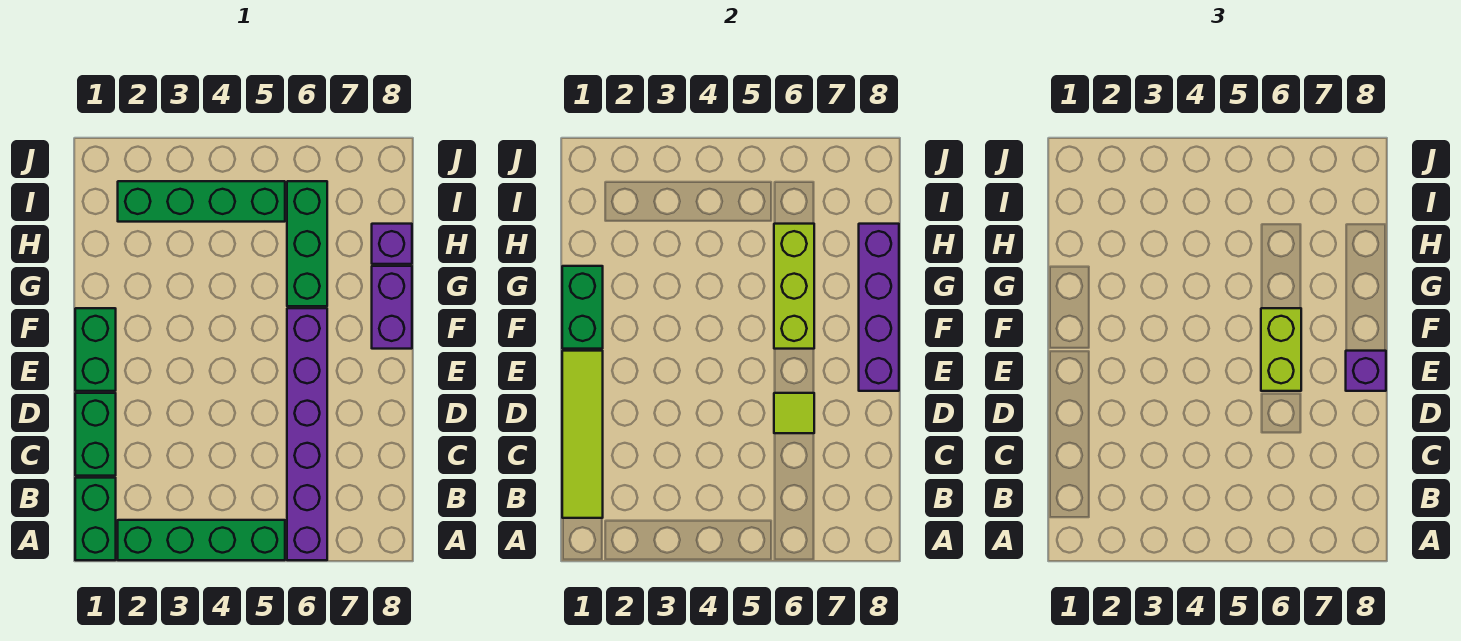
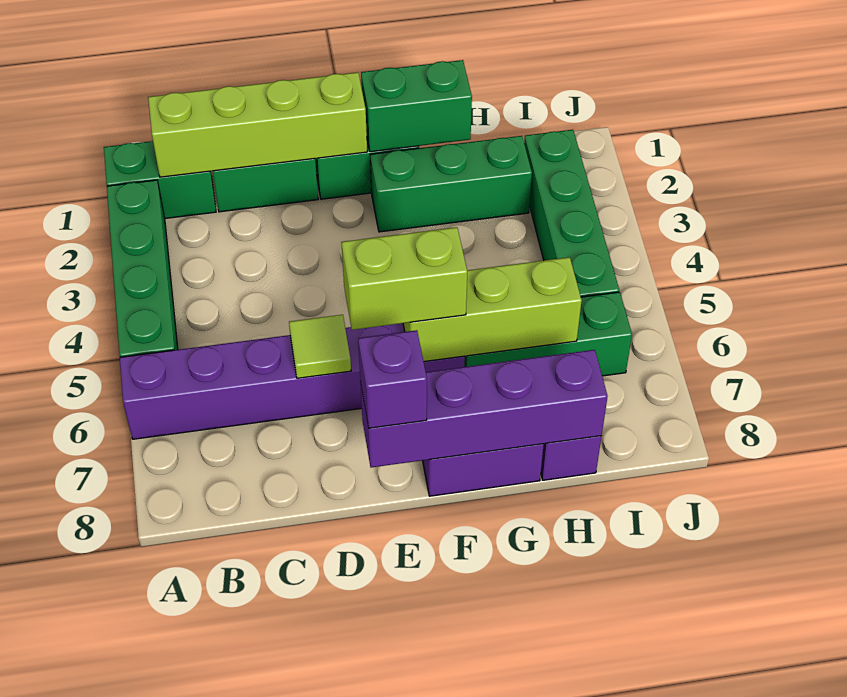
lime 1x4 tile [562,351,603,518] -> lime 1x4 brick [148,72,367,177]
none -> green 1x3 brick [370,136,532,232]

